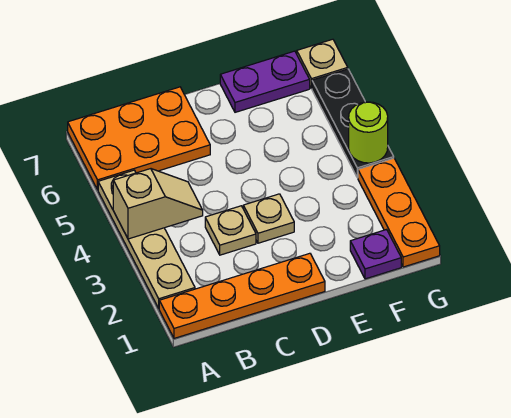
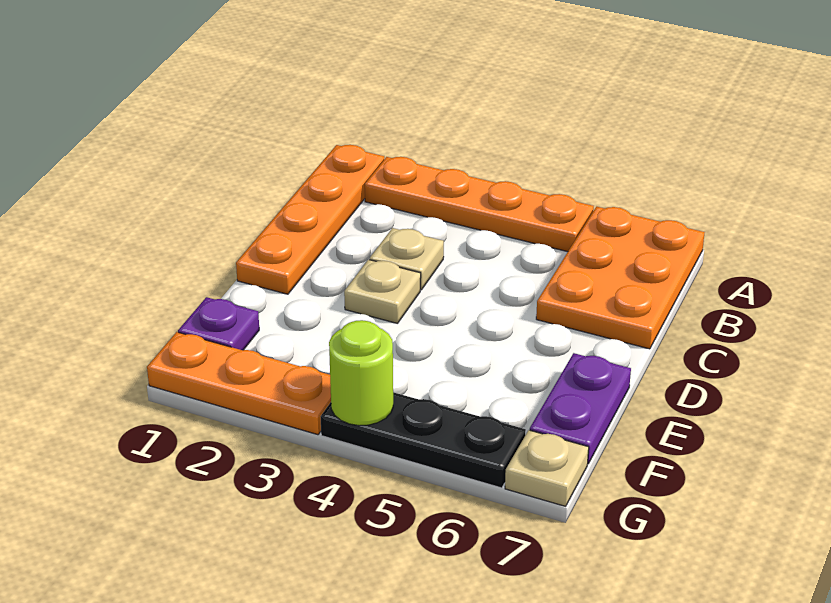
tan 1x4 plate [98,170,195,308] -> orange 1x4 plate [365,157,594,252]
tan 1x2 slope [113,169,203,239] -> none

